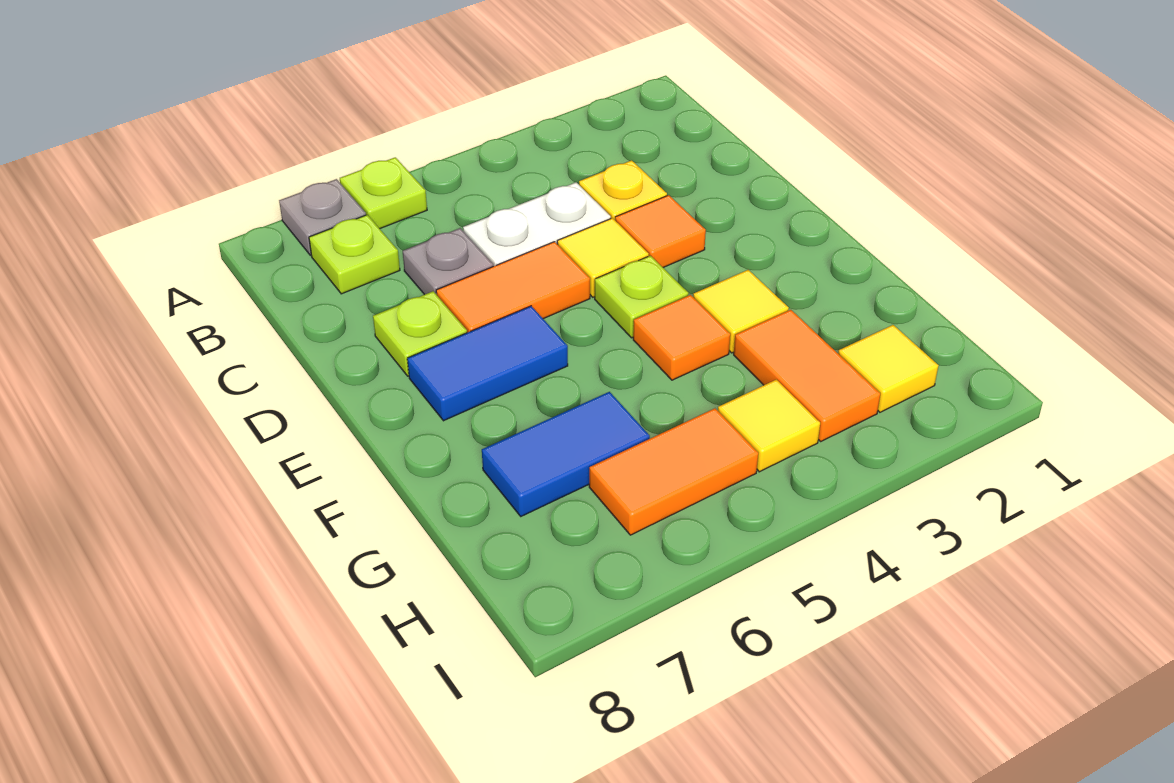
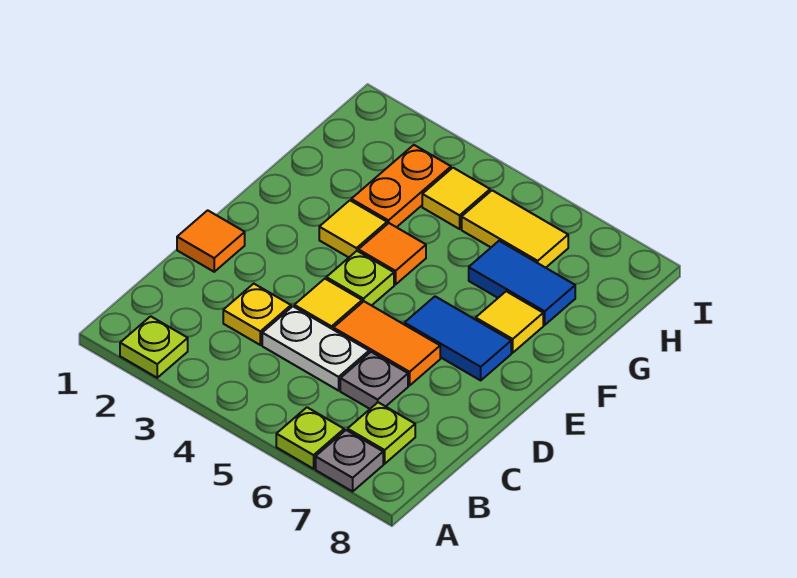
orange 1x1 tile [615,195,706,267] -> orange 1x1 tile moved to [177,210,245,272]
lime 1x1 plate [373,291,467,376] -> lime 1x1 plate moved to [120,316,188,378]
orange 1x2 tile [734,310,880,441] -> orange 1x2 plate [351,145,451,227]
yellow 1x1 tile [838,325,939,412] -> yellow 1x1 tile moved to [476,291,543,353]
orange 1x2 tile [589,408,758,535] -> yellow 1x2 tile [462,190,568,268]

